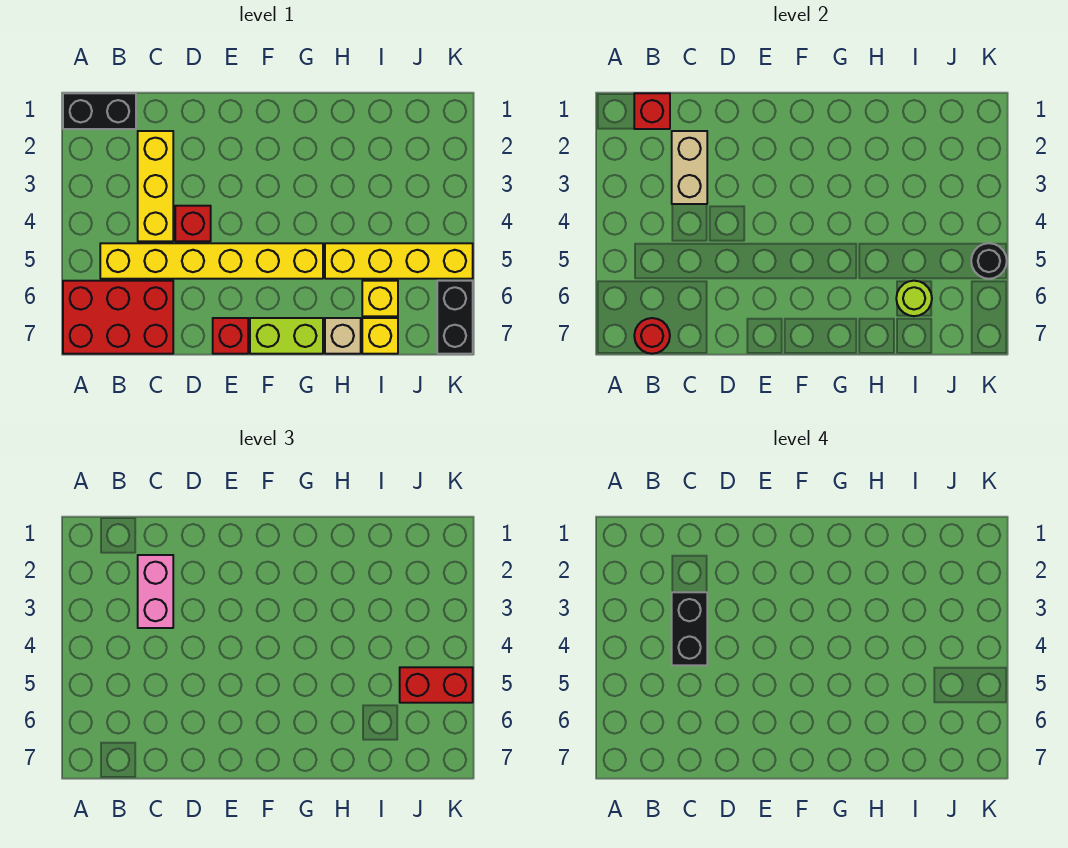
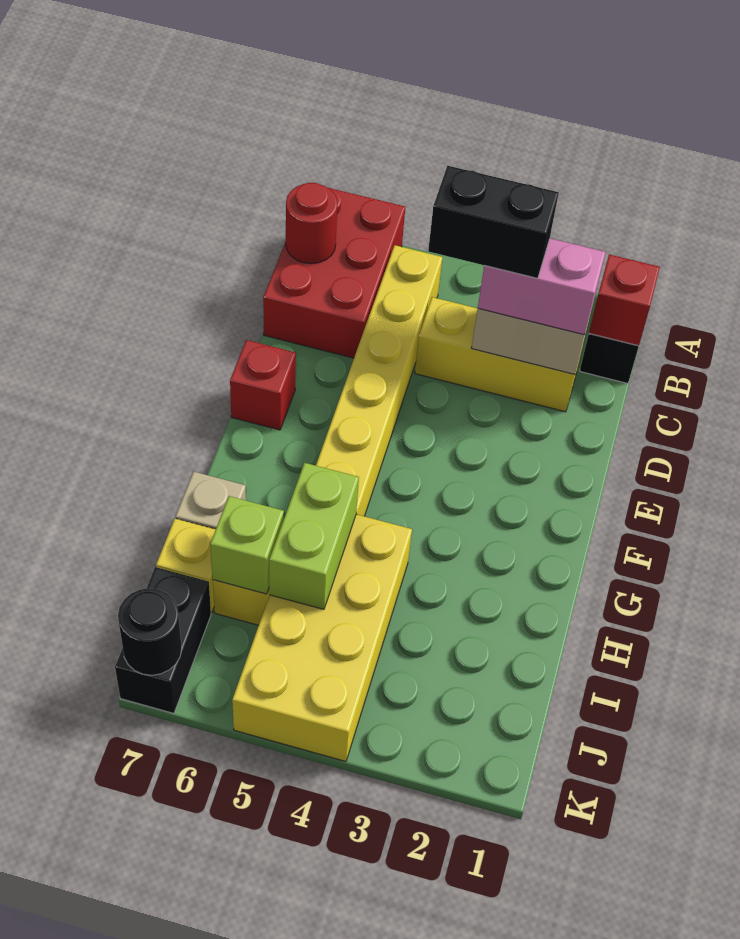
red 1x1 brick [175,206,211,241] -> none
lime 1x2 brick [250,318,323,354] -> lime 1x2 brick moved to [269,463,359,609]
yellow 1x4 brick [325,243,473,279] -> yellow 2x4 brick [232,514,412,761]
lime 1x1 round brick [896,281,932,316] -> lime 1x1 brick [210,496,284,594]
red 1x2 brick [400,667,473,703] -> none
black 1x1 round brick [971,243,1007,279] -> black 1x1 round brick moved to [118,588,182,675]
black 1x2 brick [437,281,473,354] -> black 1x2 brick turned to [115,567,211,713]

